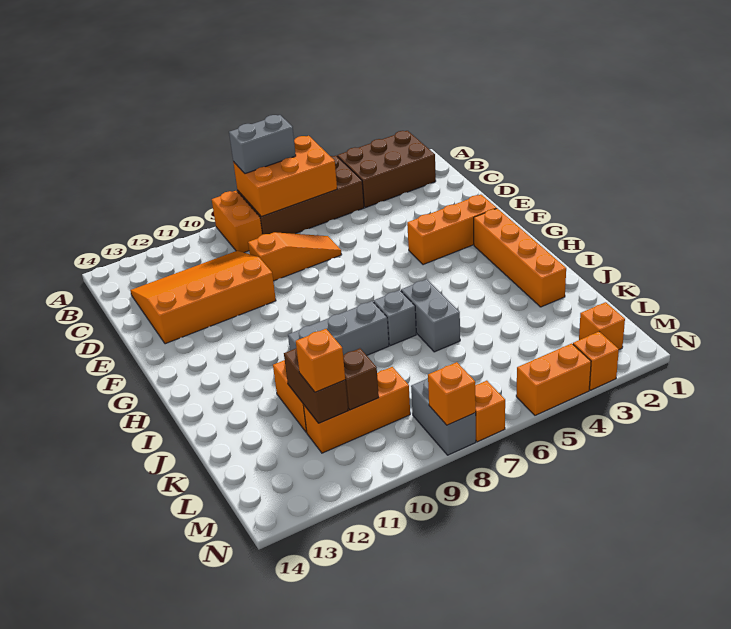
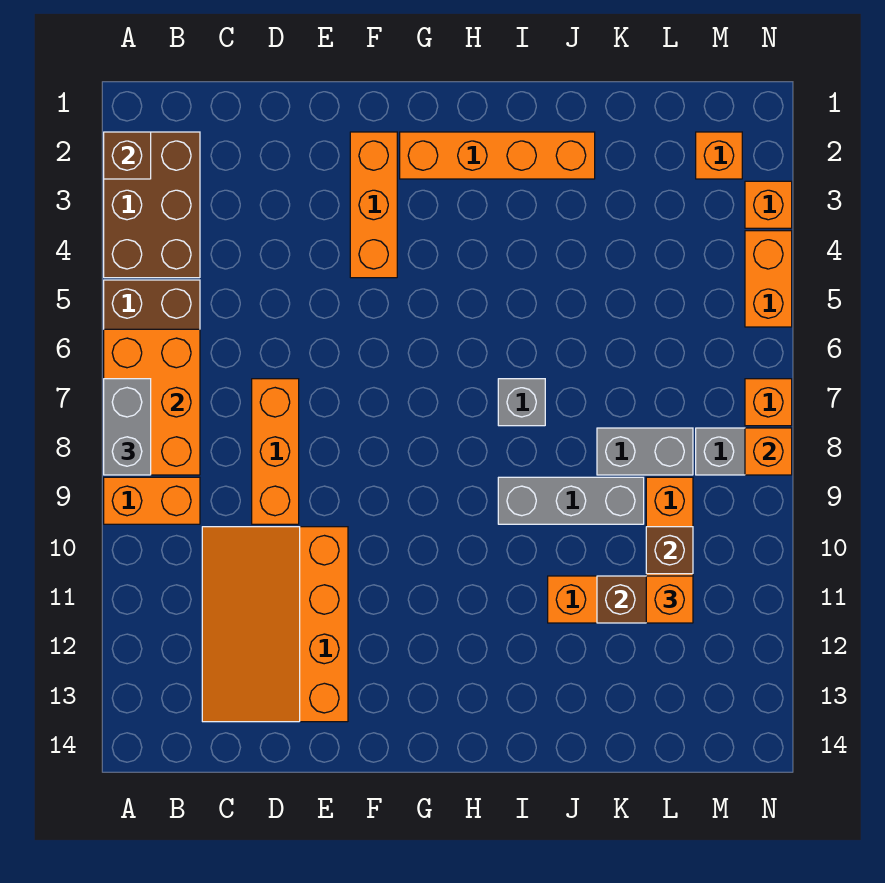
none -> brown 1x1 brick [104,132,151,179]
orange 1x3 slope [248,232,342,281] -> orange 1x3 brick [252,379,299,524]
grey 1x2 brick [401,279,460,352] -> grey 1x2 brick moved to [597,428,693,475]
grey 1x3 brick [288,301,389,355] -> grey 1x3 brick turned to [498,477,644,524]

